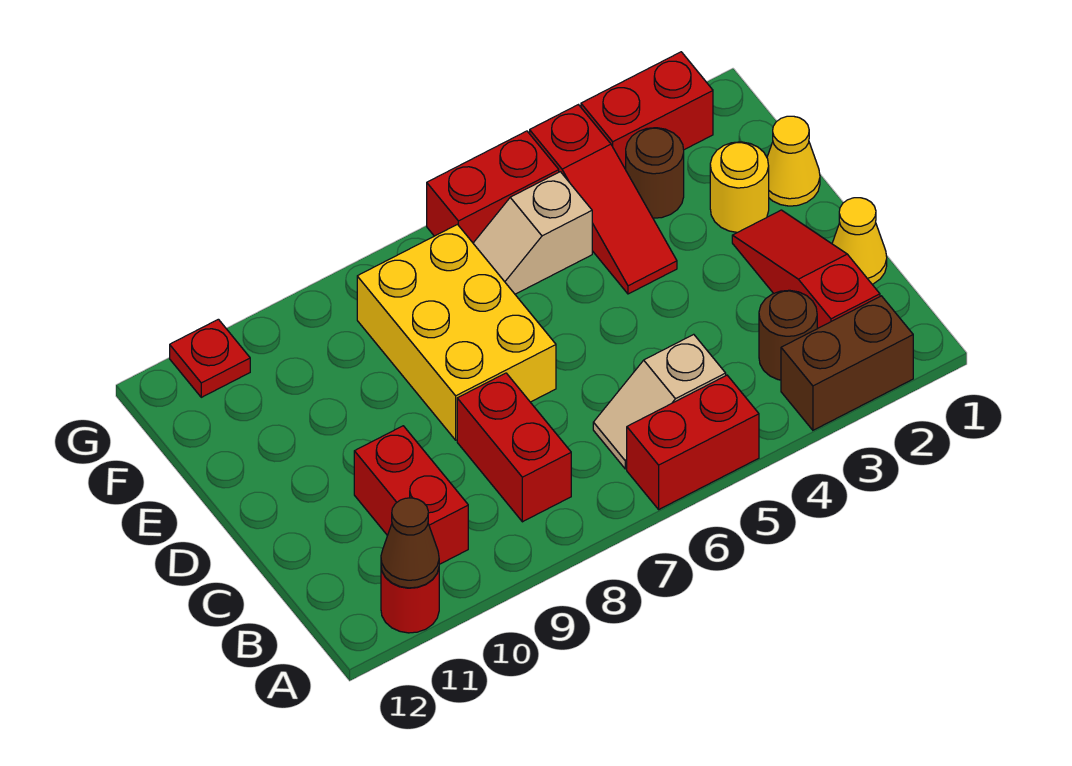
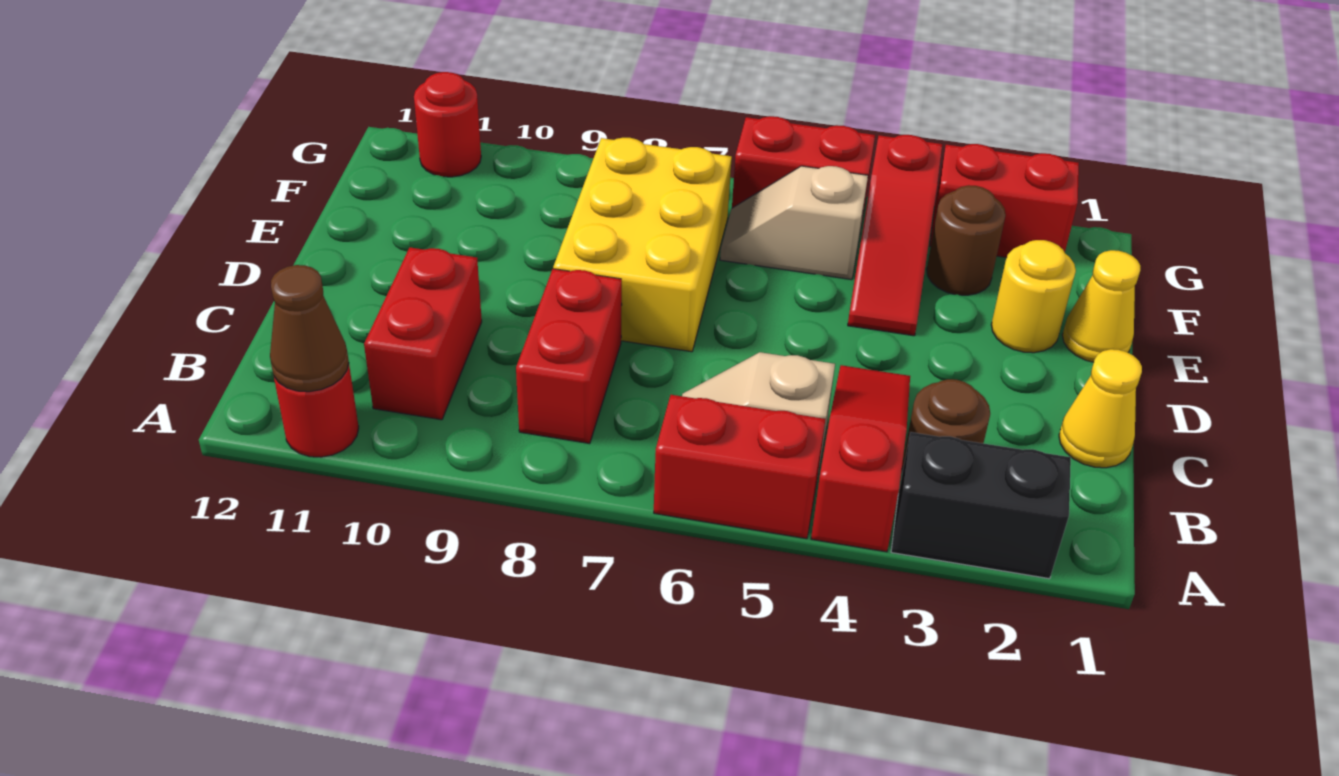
brown 1x2 brick [781,296,913,430] -> black 1x2 brick [891,432,1071,579]
red 1x3 slope [732,210,880,329] -> red 1x3 slope moved to [811,365,910,552]
red 1x1 plate [170,319,250,397] -> red 1x1 round brick [414,72,481,177]

